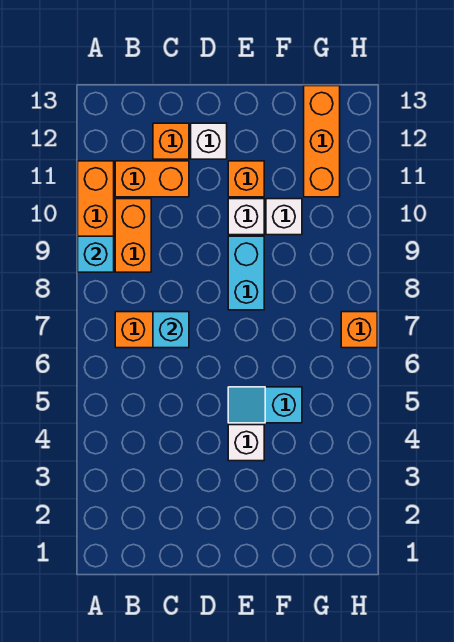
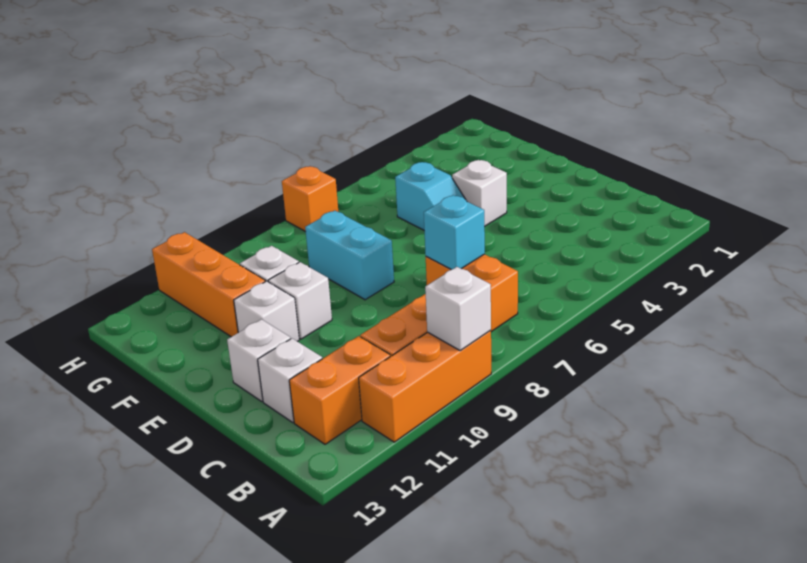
cyan 1x1 brick [78,236,114,272] -> white 1x1 brick [425,267,491,350]
orange 1x2 brick [115,161,189,197] -> orange 1x2 brick turned to [289,336,390,444]
orange 1x1 brick [153,123,189,159] -> white 1x1 brick [258,338,322,423]
cyan 1x2 brick [228,236,264,310] -> cyan 1x2 brick turned to [305,211,394,300]
orange 1x1 brick [228,161,264,197] -> white 1x1 brick [234,281,299,341]
orange 1x3 brick [304,86,340,197] -> orange 1x3 brick turned to [152,232,265,337]

